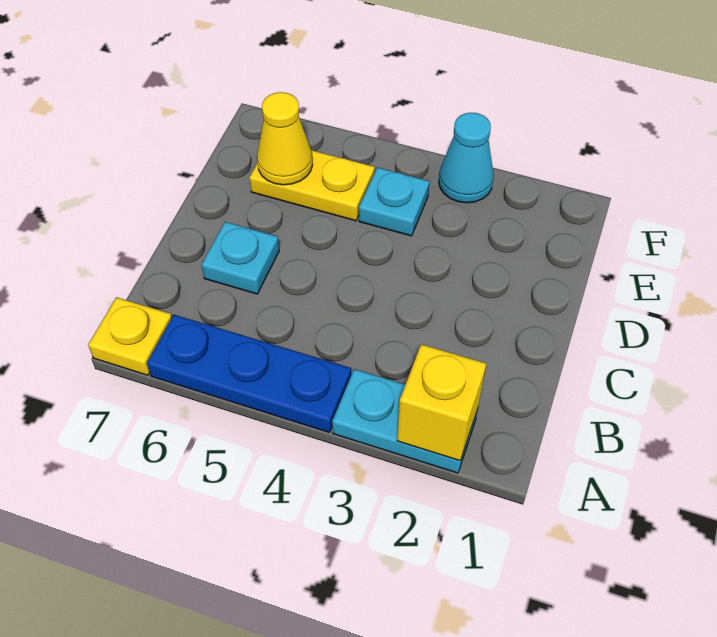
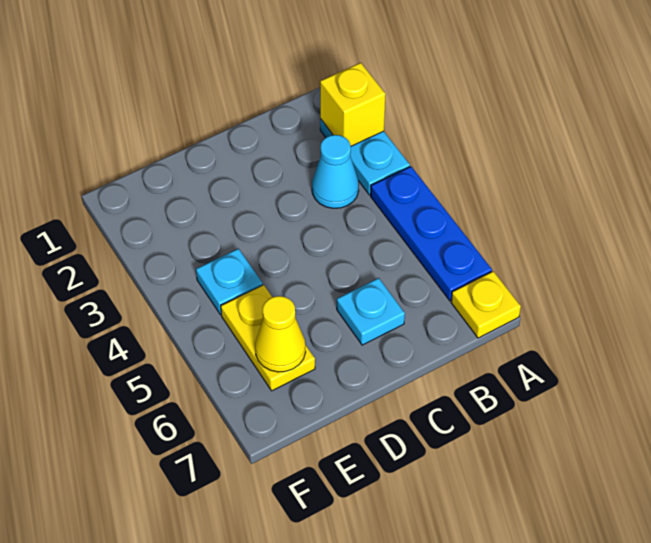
cyan 1x1 cone [439,113,494,203] -> cyan 1x1 cone moved to [312,135,359,208]

